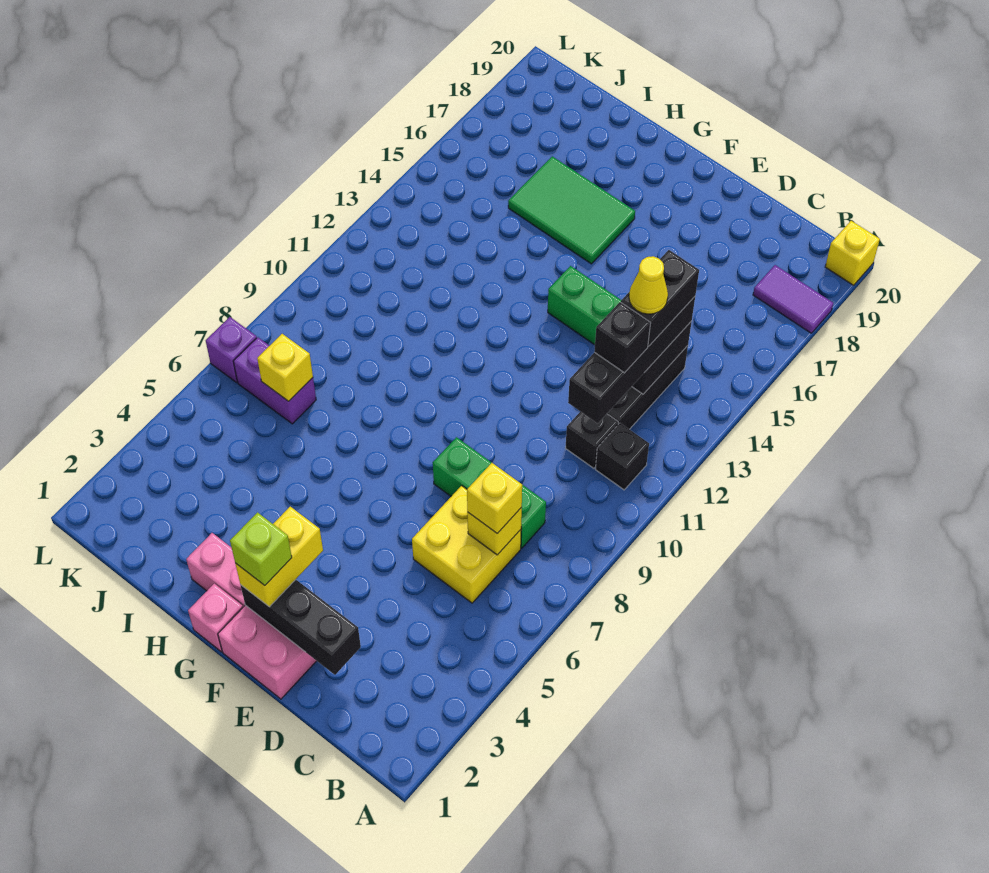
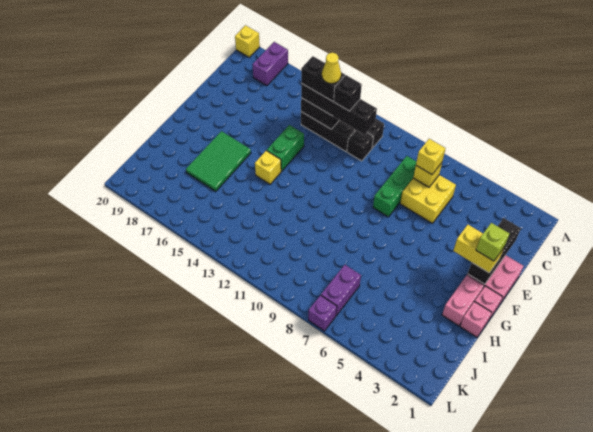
purple 1x2 tile [753,265,833,333] -> purple 1x2 brick [252,42,288,86]
none -> pink 1x1 brick [460,301,492,337]
yellow 1x1 brick [257,334,313,401] -> yellow 1x1 brick moved to [255,151,281,184]

